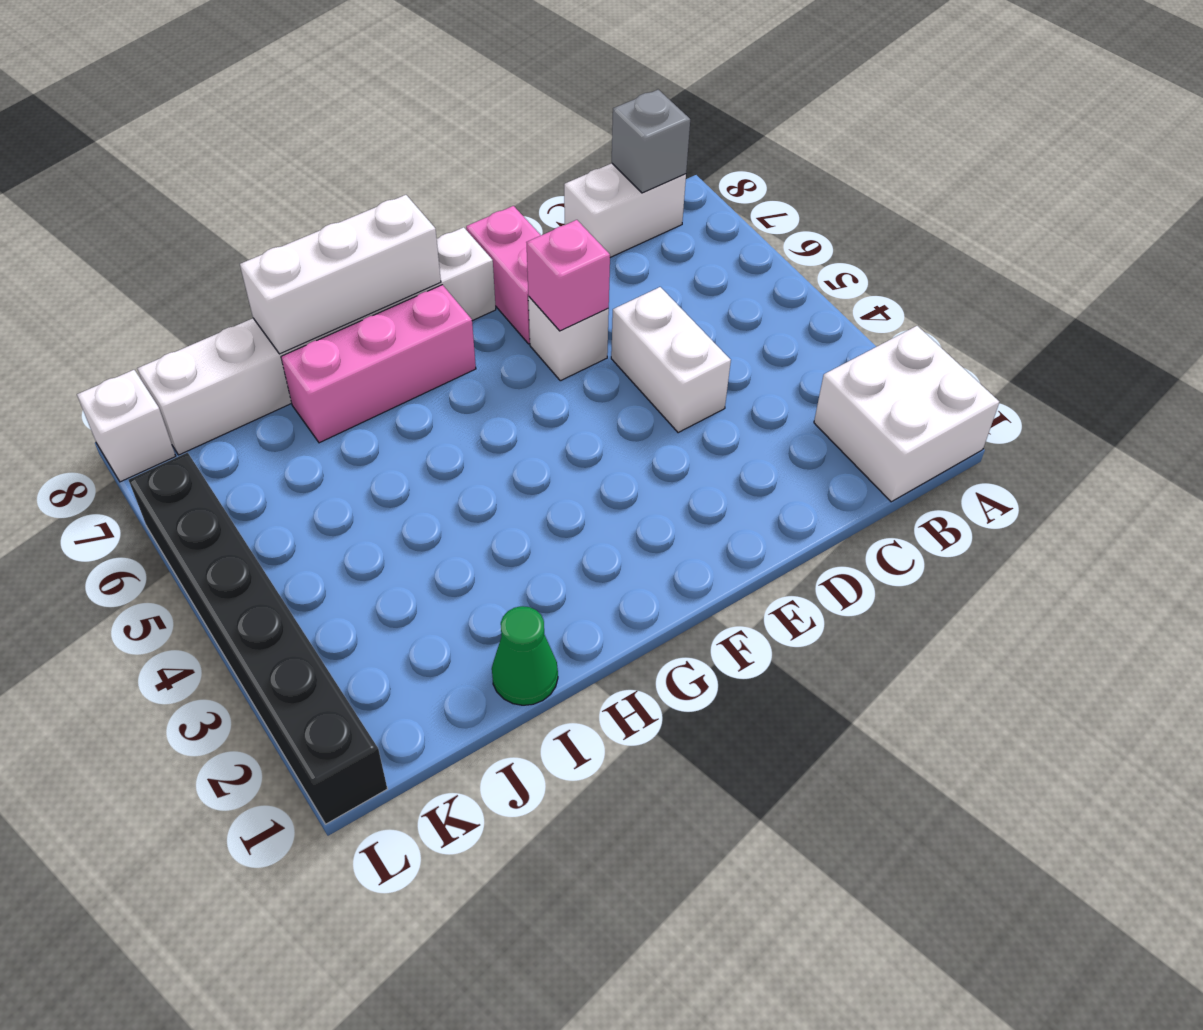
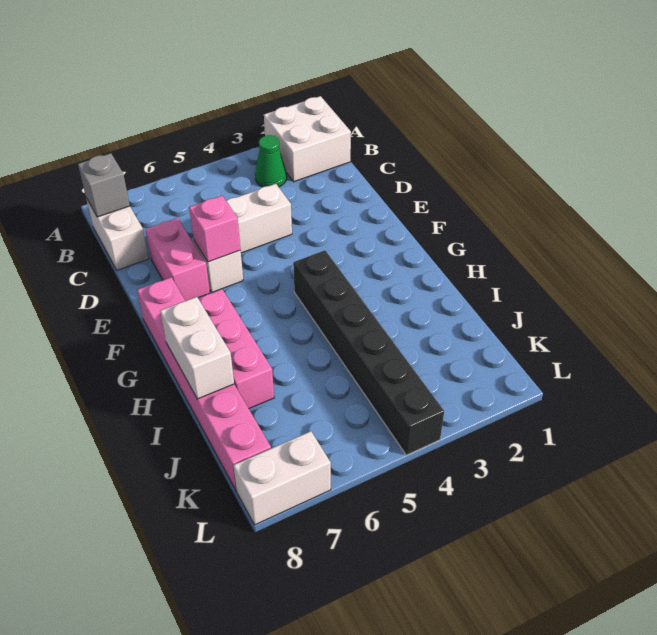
pink 1x2 brick [466,206,541,344] -> pink 1x2 brick turned to [145,218,210,301]
white 1x6 brick [137,227,496,455] -> pink 1x6 brick [137,277,271,491]
white 1x3 brick [240,195,441,354] -> white 1x2 brick [160,297,234,399]
green 1x1 cone [492,606,558,705] -> green 1x1 cone moved to [255,135,287,187]
black 1x6 brick [129,453,387,824] -> black 1x6 brick turned to [293,250,444,455]
white 1x1 brick [77,370,175,482] -> white 1x2 brick [234,431,331,525]

